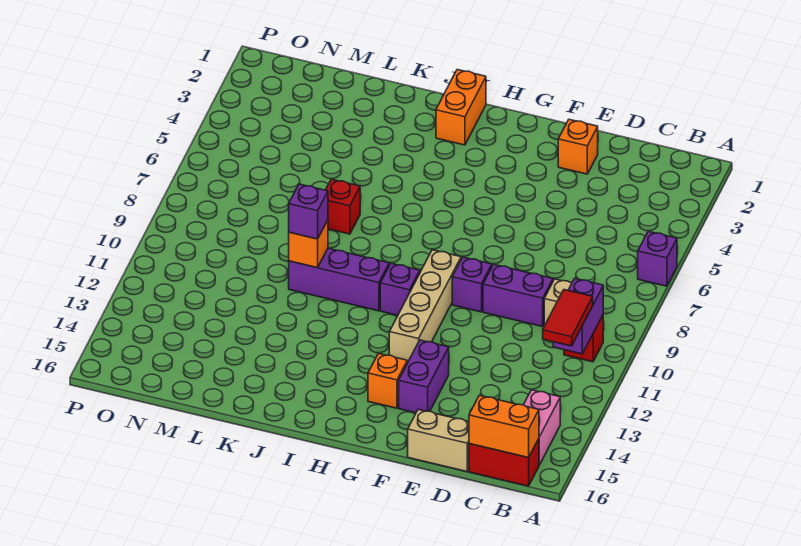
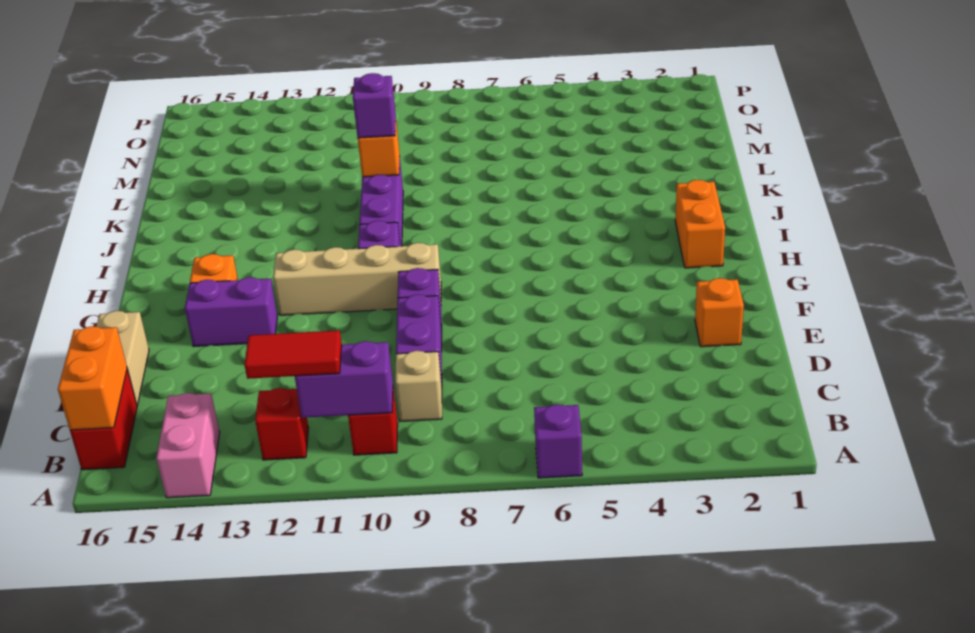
pink 1x2 brick [524,390,560,465] -> pink 1x2 brick turned to [156,393,220,498]
orange 1x2 brick [436,70,486,145] -> orange 1x2 brick turned to [675,180,725,268]
red 1x1 brick [326,179,360,234] -> red 1x1 brick moved to [255,388,309,460]

